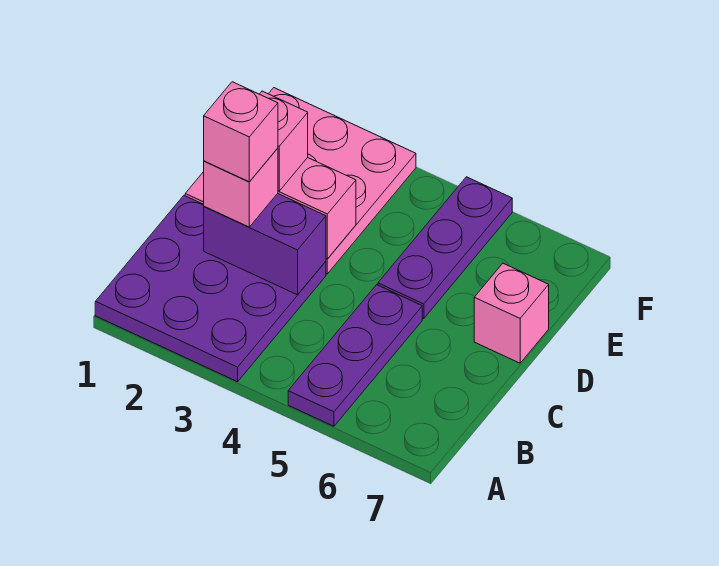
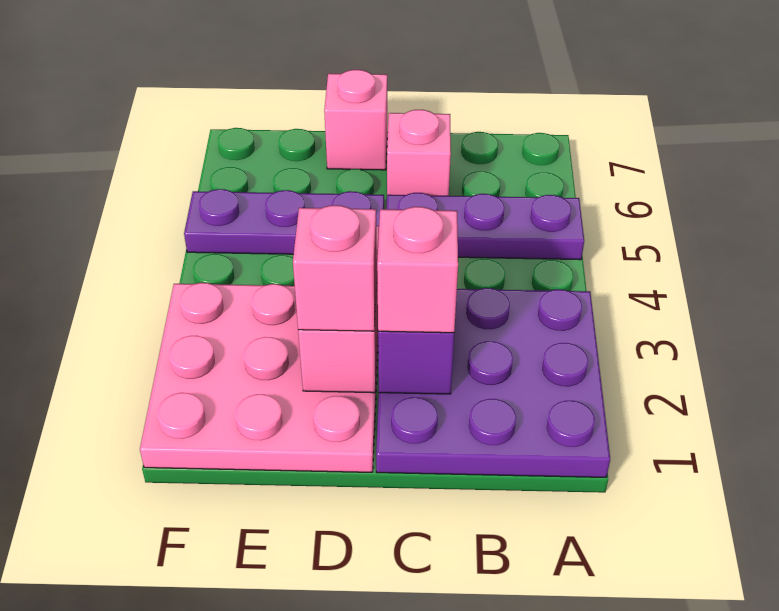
pink 1x1 brick [204,82,278,182] -> pink 1x1 brick moved to [387,110,451,196]

